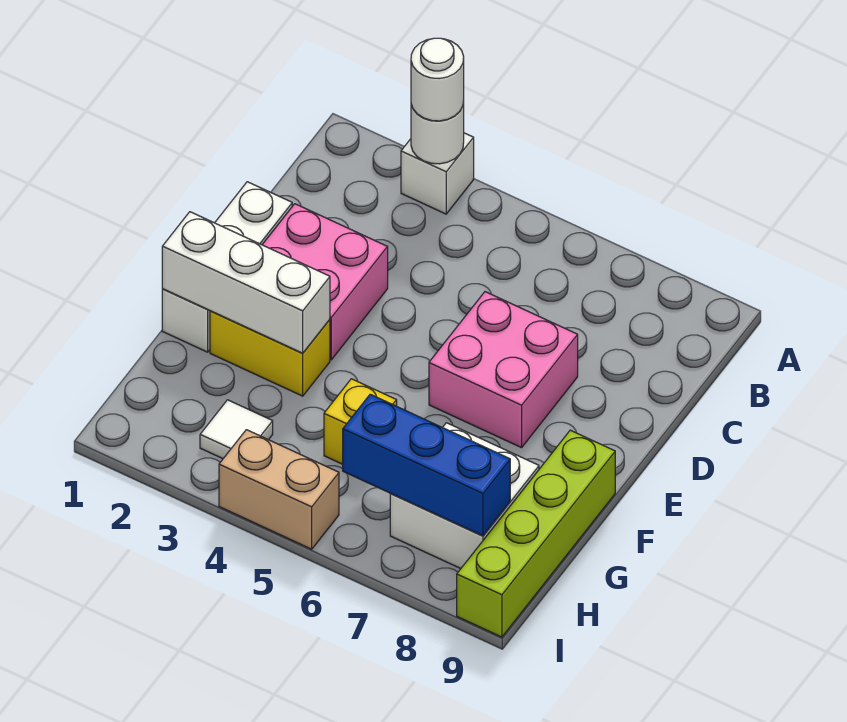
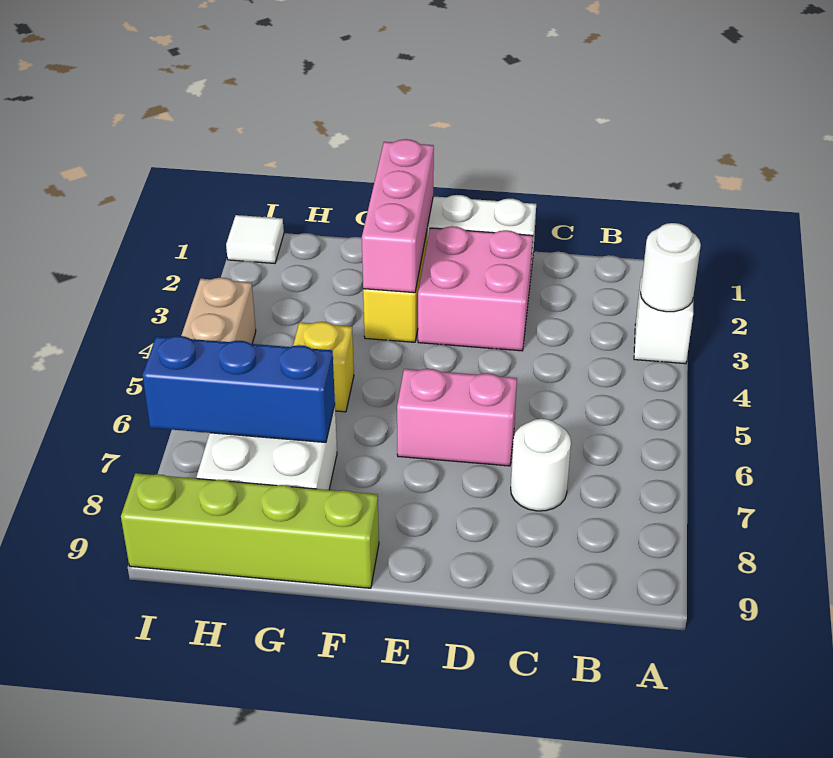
white 1x1 round brick [411,38,464,121] -> white 1x1 round brick moved to [511,419,571,511]
pink 2x2 brick [429,292,578,448] -> pink 1x2 brick [397,369,517,466]
white 1x3 brick [162,212,330,353] -> pink 1x3 brick [362,139,434,293]
white 1x1 tile [200,400,273,459] -> white 1x1 tile moved to [226,215,284,263]
blue 1x3 brick [343,394,510,536] -> blue 1x3 brick turned to [142,336,335,442]

